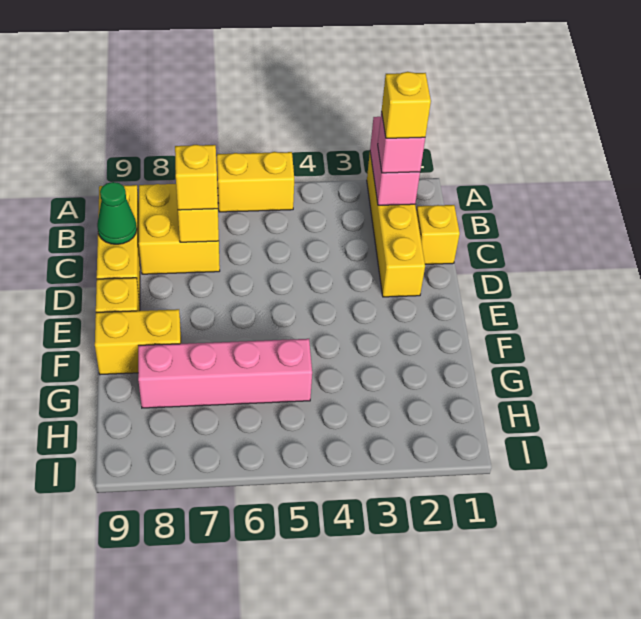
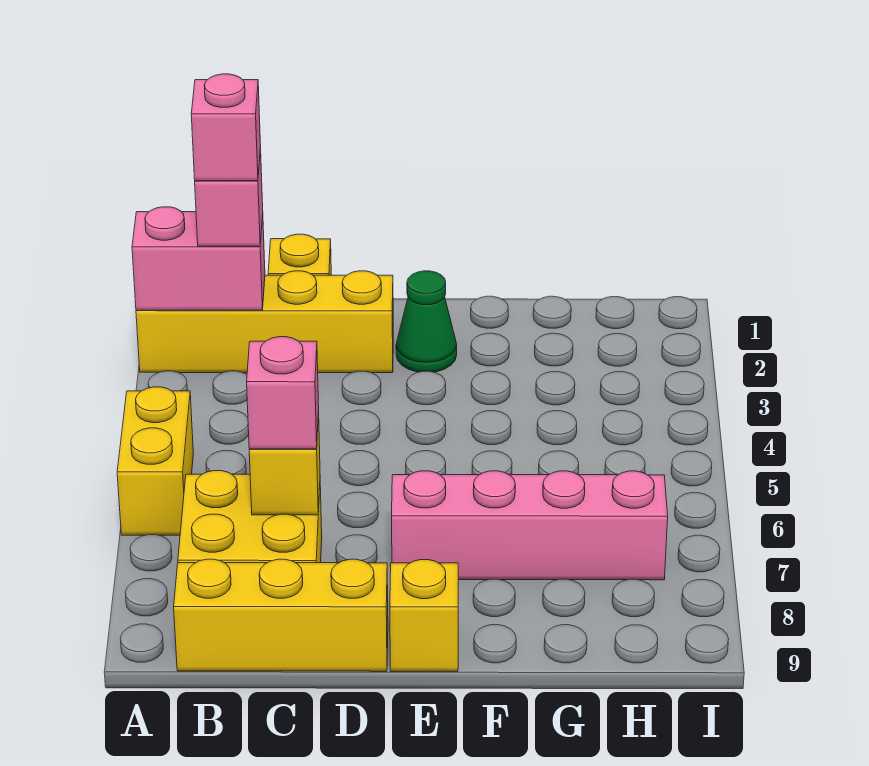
yellow 1x1 brick [382,72,431,138] -> pink 1x1 brick [191,74,261,181]
yellow 1x1 brick [175,145,218,210] -> pink 1x1 brick [247,337,319,449]
green 1x1 cone [97,182,137,244] -> green 1x1 cone moved to [396,271,457,372]
yellow 1x2 brick [95,309,181,375] -> none
pink 1x4 brick [138,339,312,408] -> pink 1x4 brick turned to [392,471,668,580]

